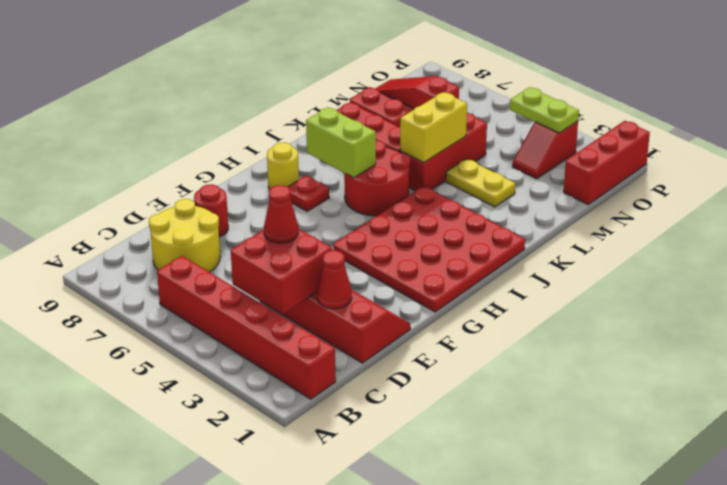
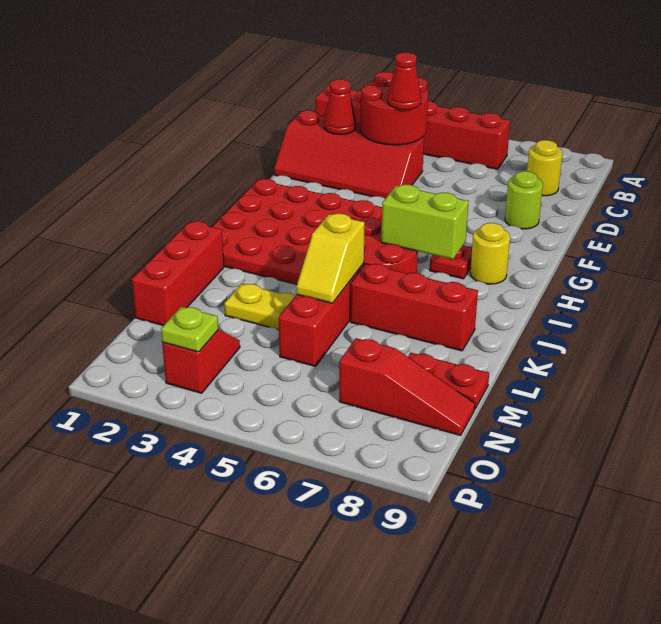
red 2x2 brick [231,229,332,314] -> red 2x2 round brick [360,72,428,145]
yellow 2x2 round brick [149,199,220,272] -> yellow 1x1 round brick [527,140,563,196]
red 1x1 round brick [194,184,228,237] -> lime 1x1 round brick [505,171,543,229]
yellow 1x2 brick [400,92,467,162] -> yellow 1x2 slope [296,213,365,303]
red 1x3 brick [564,121,650,204] -> red 1x3 brick moved to [132,221,224,326]
lime 1x2 plate [510,87,579,133] -> lime 1x1 plate [161,307,218,352]

